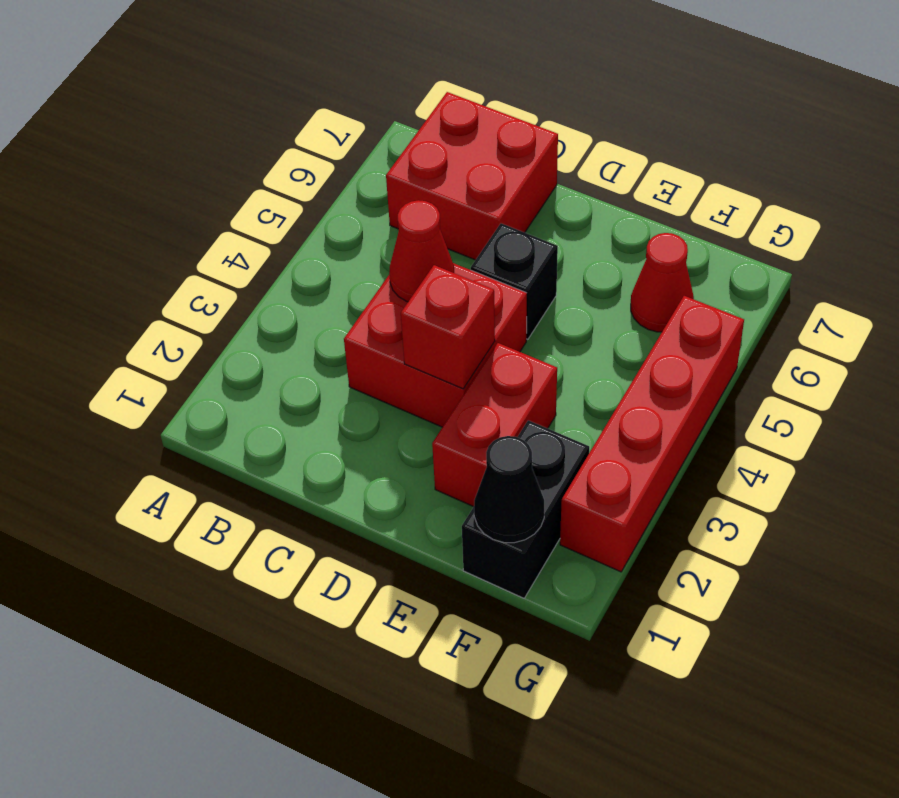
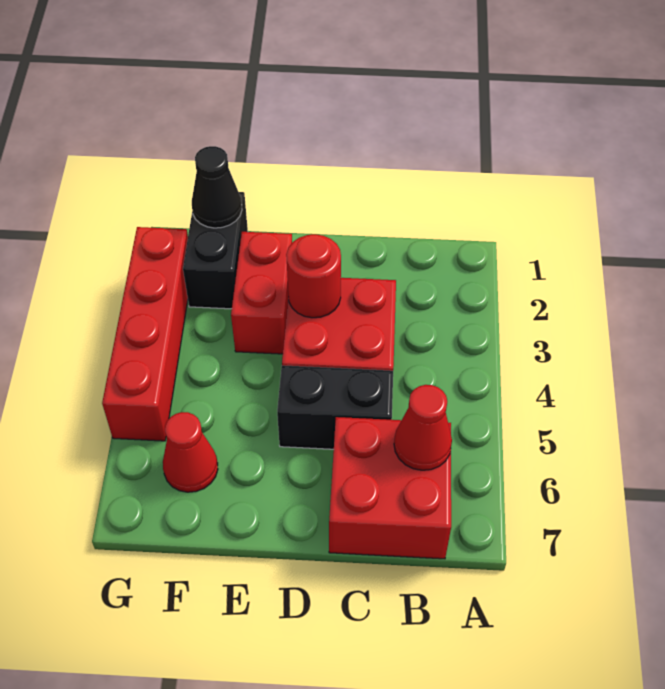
red 1x1 cone [389,200,454,302] -> red 1x1 cone moved to [394,385,452,470]
red 1x1 brick [401,265,495,389] -> red 1x1 round brick [286,234,341,318]
black 1x1 brick [471,223,558,339] -> black 1x2 brick [277,365,393,449]

